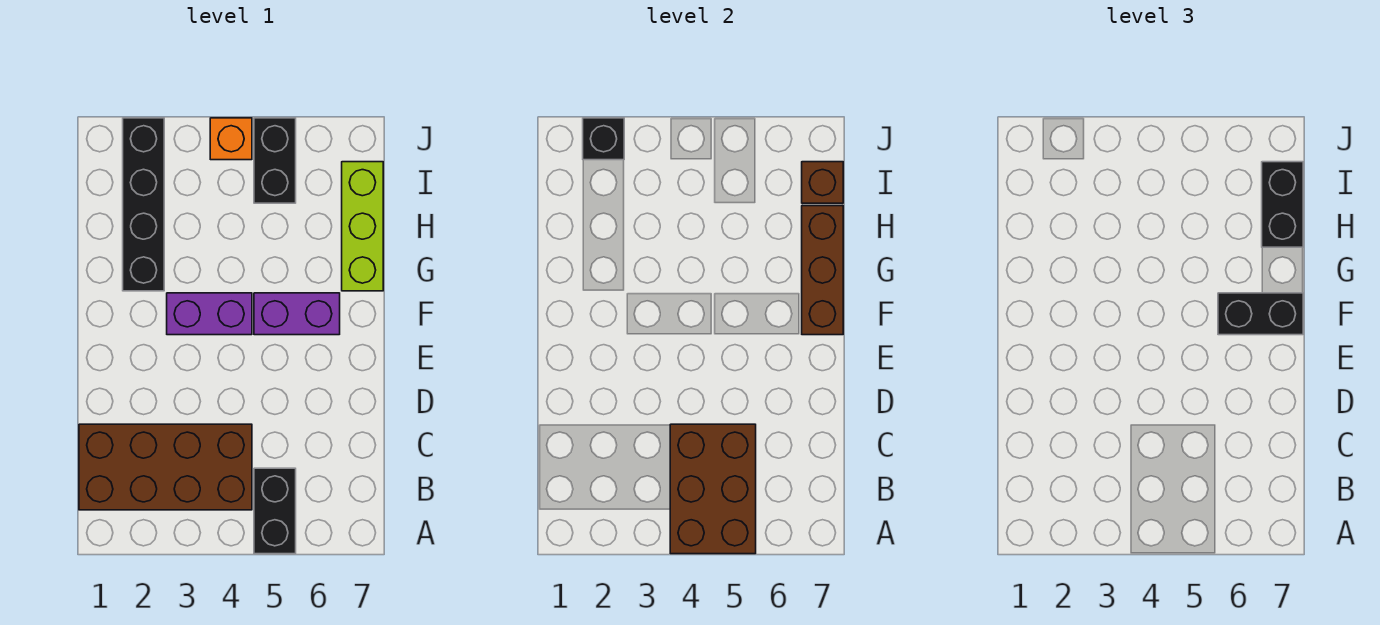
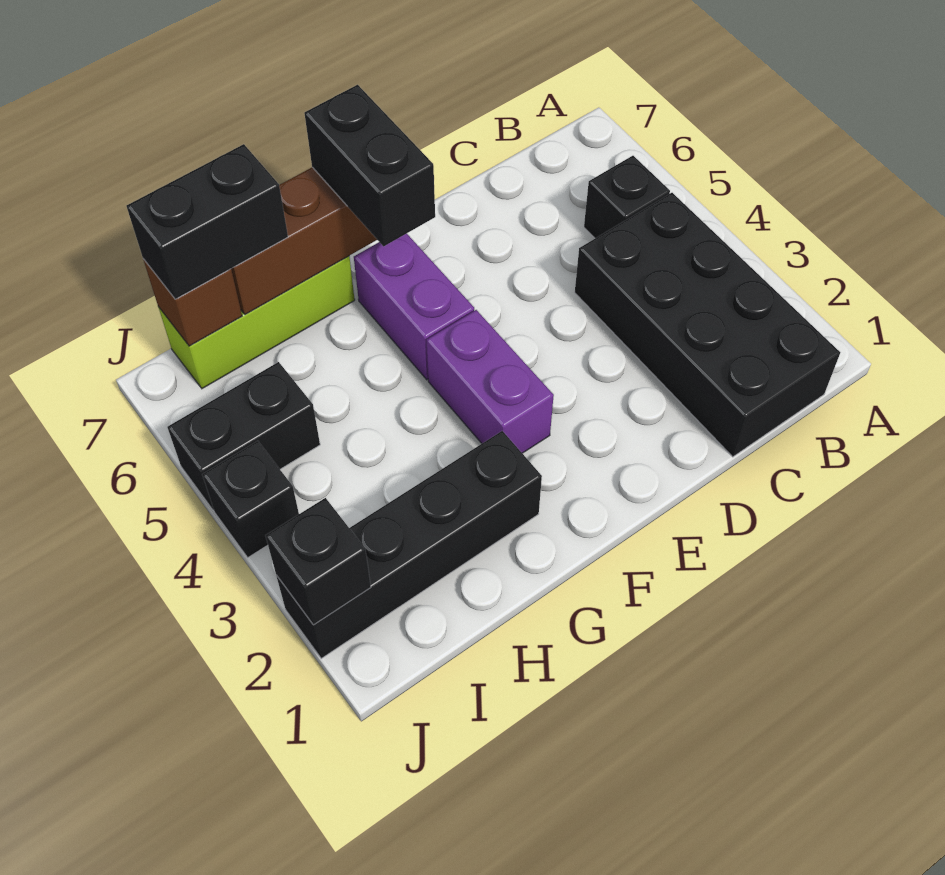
brown 2x3 brick [670,424,756,554] -> none
black 1x2 brick [254,468,296,554] -> black 1x1 brick [584,156,670,238]
brown 2x4 brick [79,424,252,510] -> black 2x4 brick [575,193,840,457]
orange 1x1 brick [210,118,252,160] -> black 1x1 brick [202,441,299,557]

